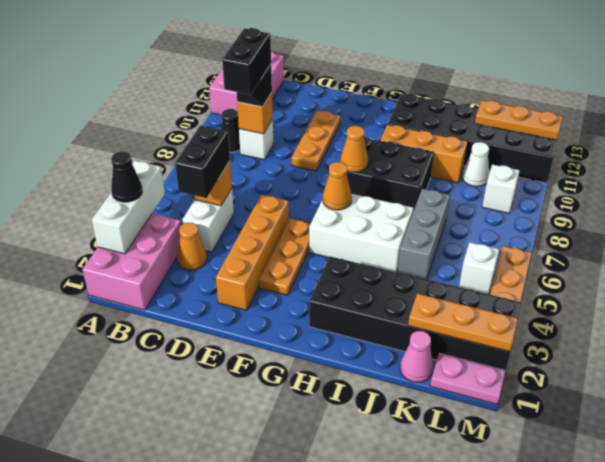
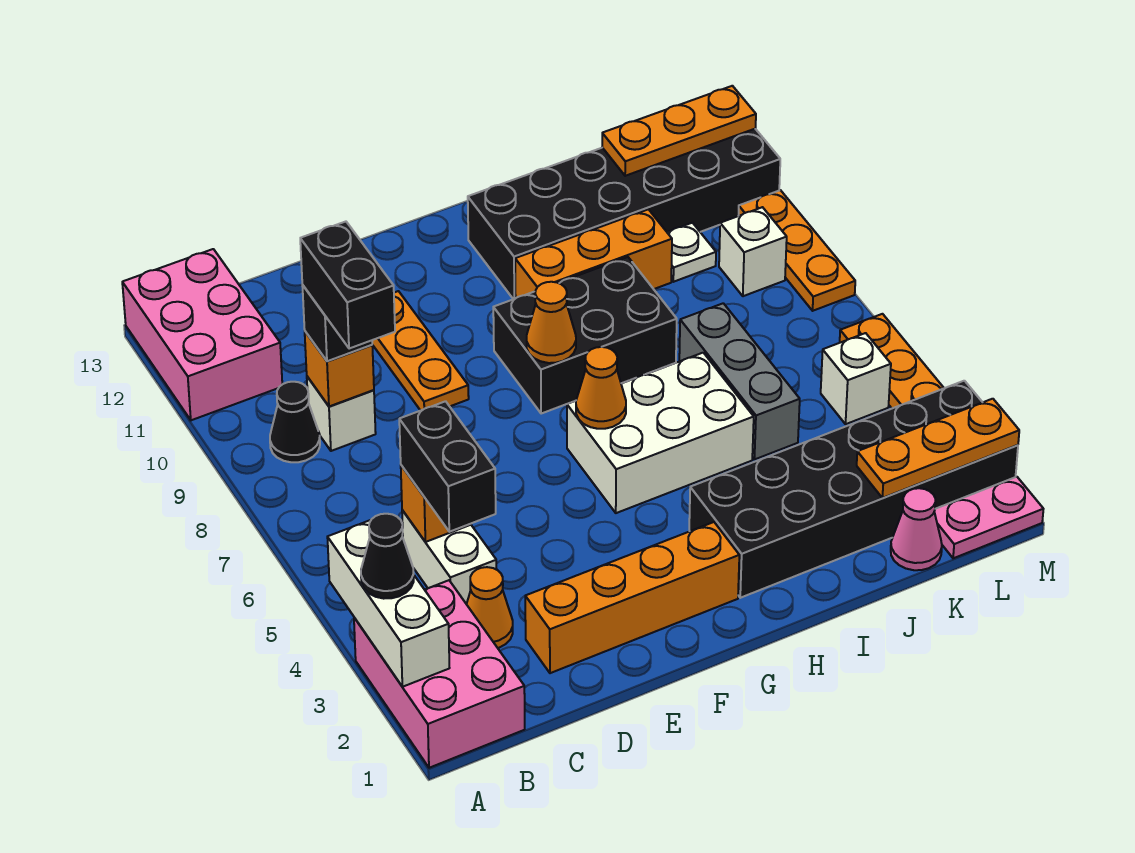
orange 1x4 brick [216,195,289,310] -> orange 1x4 brick turned to [525,522,739,673]
orange 1x3 plate [259,219,311,295] -> orange 1x3 plate moved to [739,190,855,311]
white 1x1 cone [462,142,489,187] -> white 1x1 plate [667,223,716,282]

